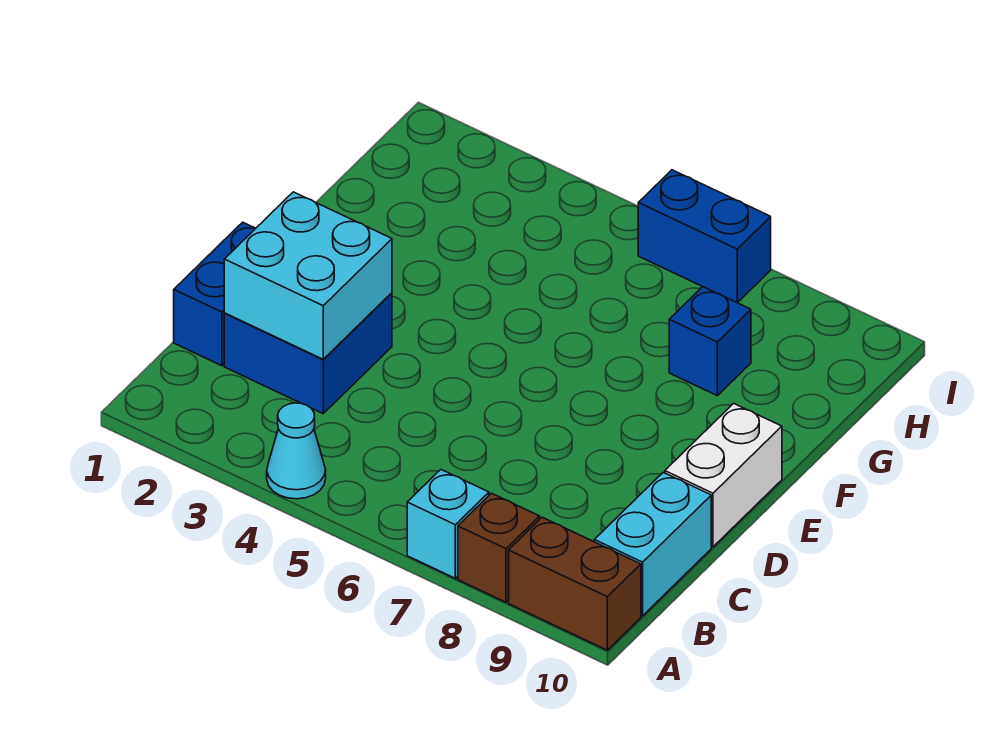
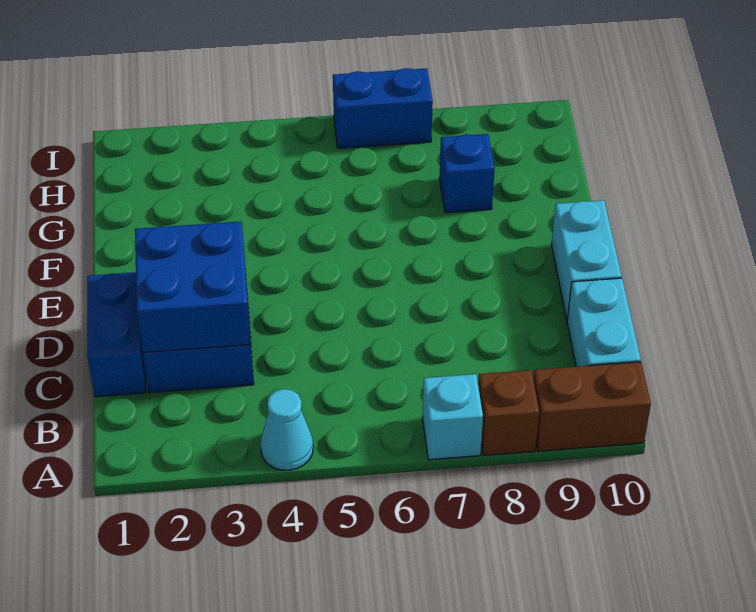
cyan 2x2 brick [224,192,392,359] -> blue 2x2 brick [135,221,251,352]
white 1x2 brick [665,403,782,547] -> cyan 1x2 brick [551,200,622,319]

